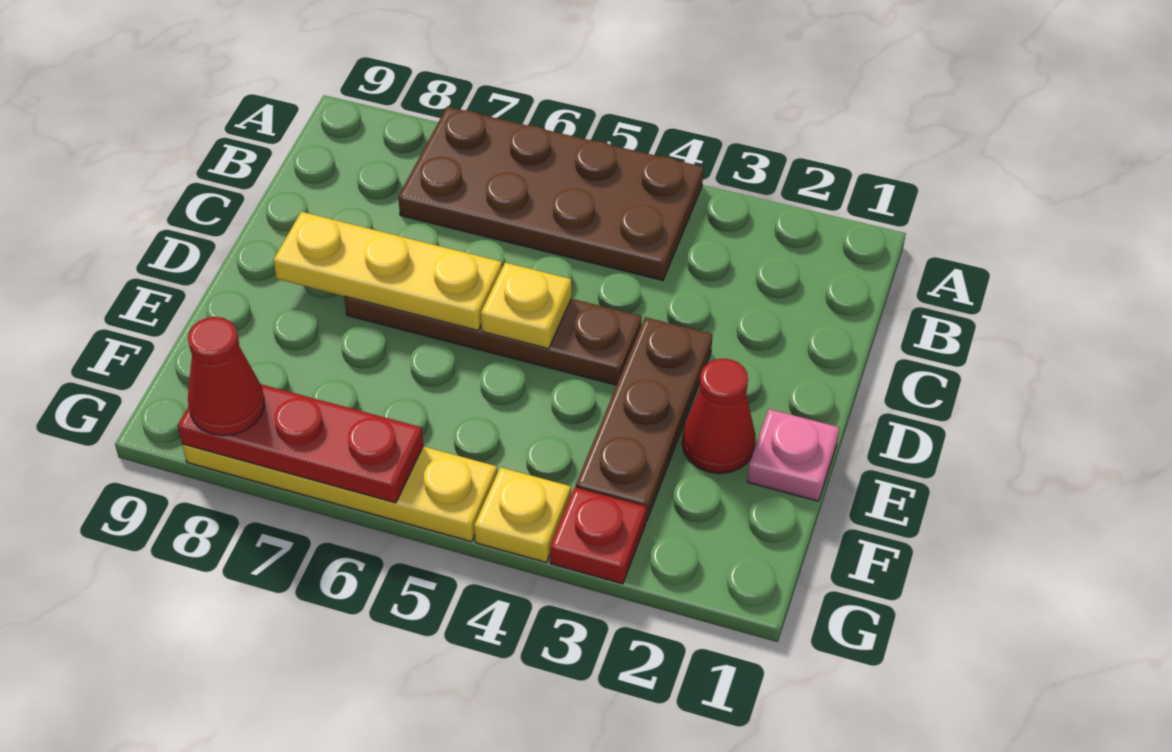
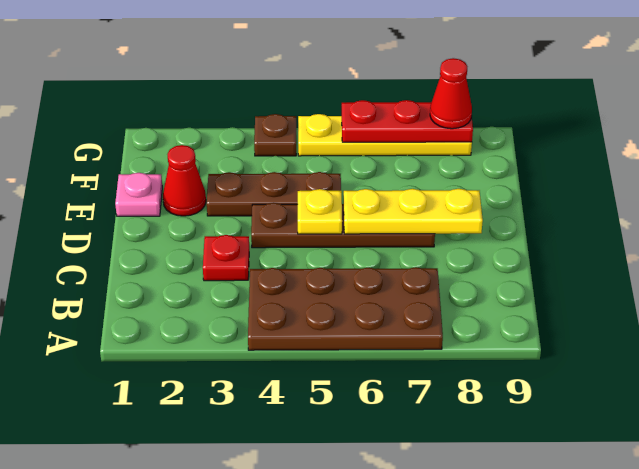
brown 1x3 plate [576,317,713,521] -> brown 1x3 plate turned to [207,172,341,216]
red 1x1 plate [550,487,646,584] -> red 1x1 plate moved to [203,235,249,281]
yellow 1x1 plate [474,467,571,563] -> brown 1x1 plate [254,114,296,156]

